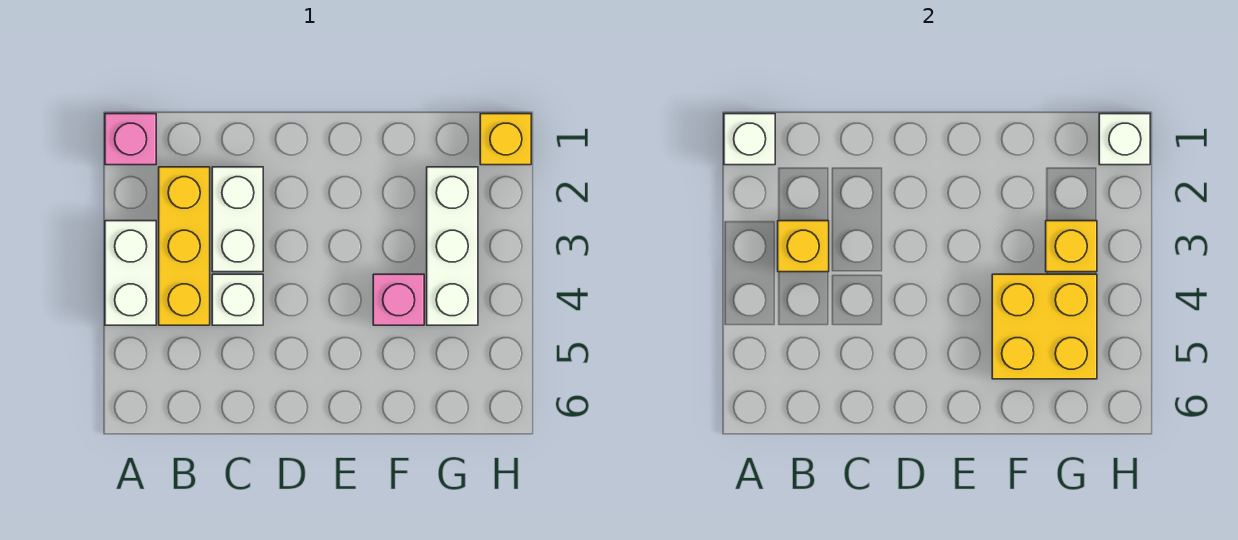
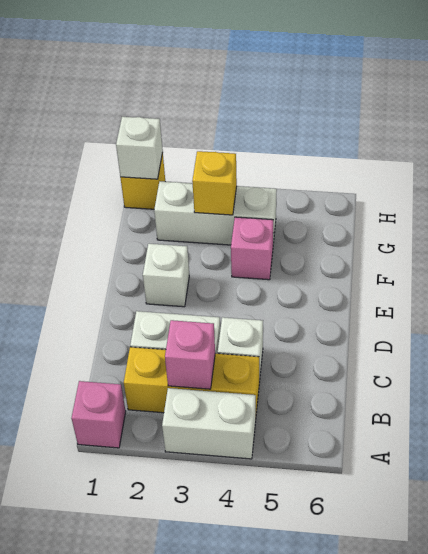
white 1x1 brick [724,114,775,165] -> white 1x1 brick moved to [143,244,189,307]
yellow 1x1 brick [778,221,829,272] -> pink 1x1 brick [165,320,216,389]
yellow 2x2 brick [992,274,1097,379] -> none

